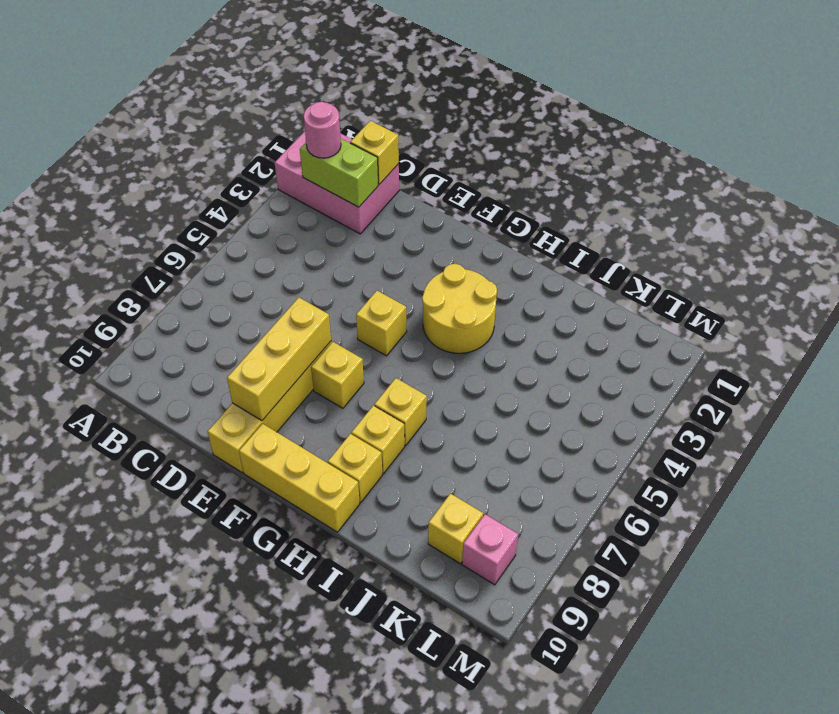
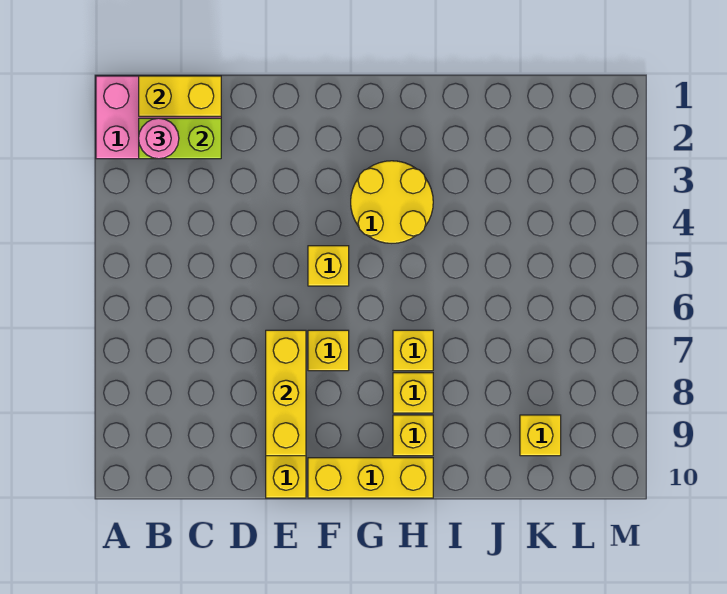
yellow 1x1 brick [350,121,399,184] -> yellow 1x2 brick [139,76,221,116]
pink 1x1 brick [462,514,518,585] -> none

